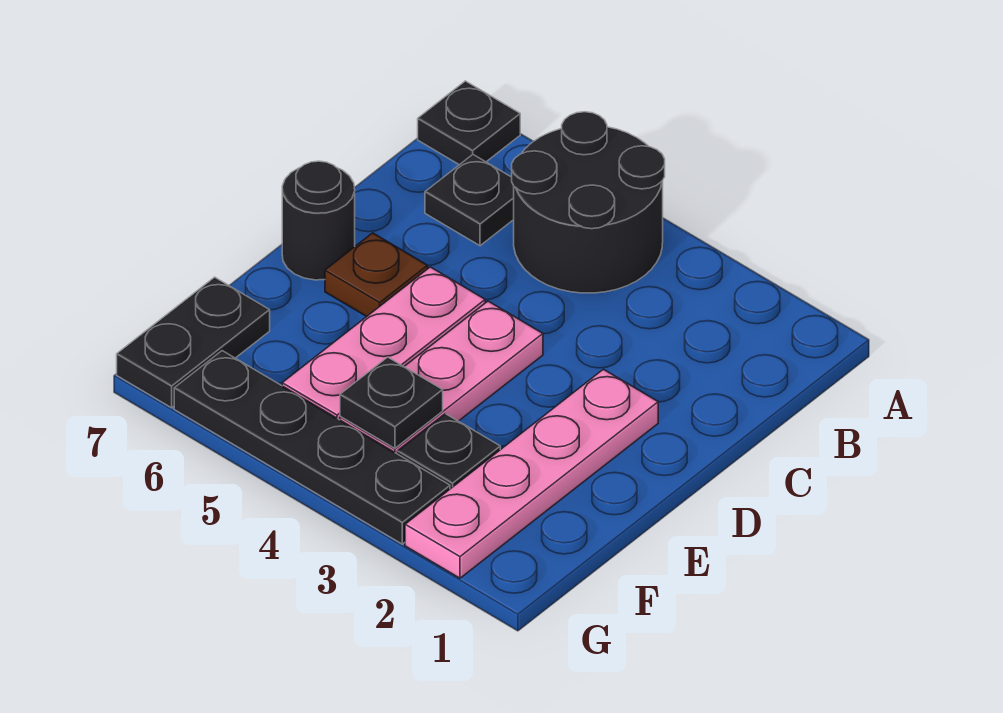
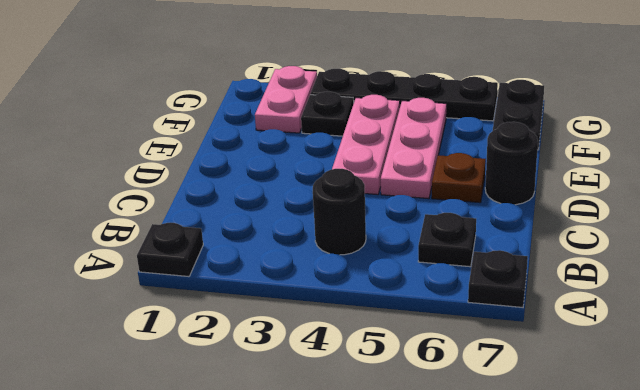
black 2x2 round brick [512,112,665,293] -> black 1x1 round brick [313,169,366,255]
pink 1x4 plate [405,369,658,578] -> pink 1x2 plate [255,66,317,133]
black 1x1 plate [340,357,443,448] -> black 1x1 plate moved to [137,223,203,277]

